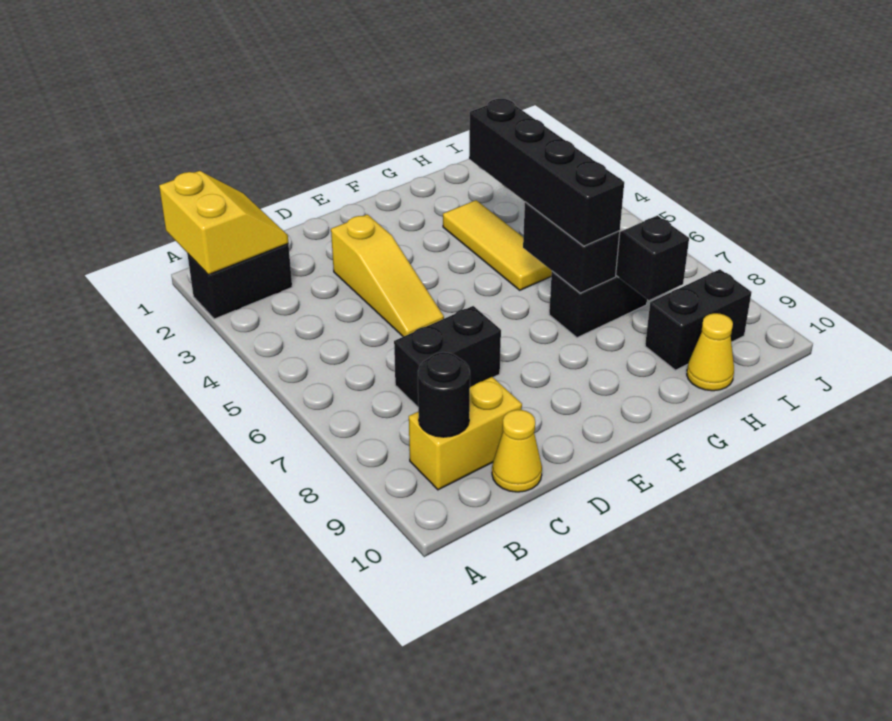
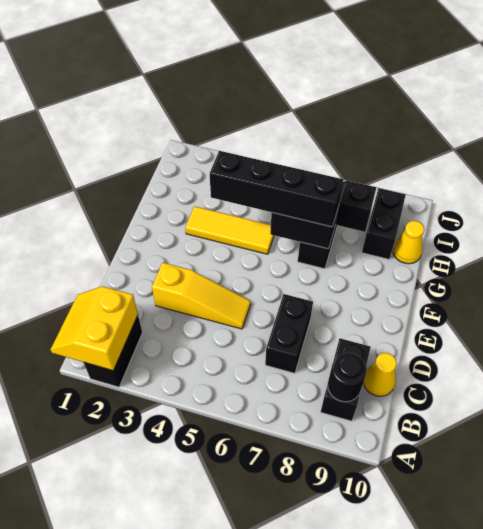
yellow 2x2 slope [159,171,288,275] -> yellow 2x2 slope turned to [51,286,138,371]
yellow 1x2 brick [409,377,522,490] -> black 1x2 brick [321,338,371,421]

